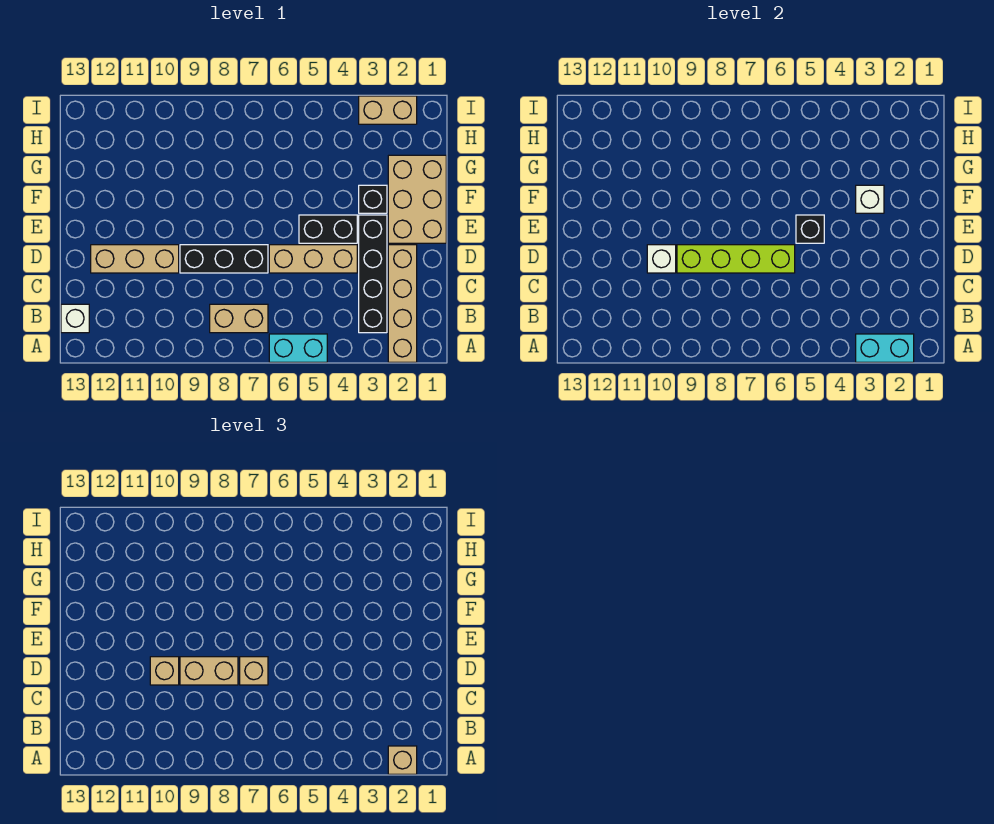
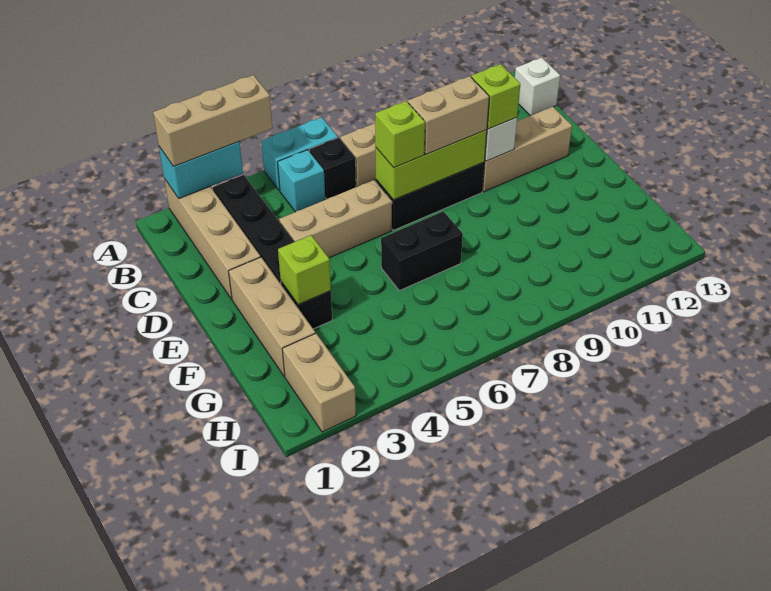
tan 1x1 brick [388,746,417,774] -> tan 1x3 brick [153,75,272,166]
none -> cyan 1x1 brick [278,150,325,212]
lime 1x4 brick [677,245,795,273] -> lime 1x3 brick [375,130,487,200]
tan 1x1 brick [240,657,268,685] -> lime 1x1 brick [375,101,425,168]
tan 1x1 brick [150,657,179,685] -> lime 1x1 brick [471,64,520,129]
tan 2x3 brick [388,155,446,243] -> tan 1x3 brick [229,257,315,376]
black 1x2 brick [299,215,357,243] -> black 1x2 brick moved to [381,211,463,291]
black 1x1 brick [796,215,824,243] -> black 1x1 brick moved to [309,138,356,199]
white 1x1 brick [856,185,884,213] -> lime 1x1 brick [278,235,331,305]
tan 1x2 brick [359,96,417,124] -> tan 1x2 brick turned to [282,333,356,432]

